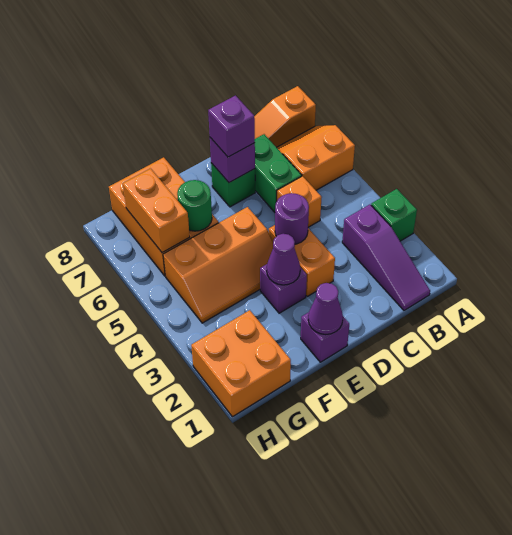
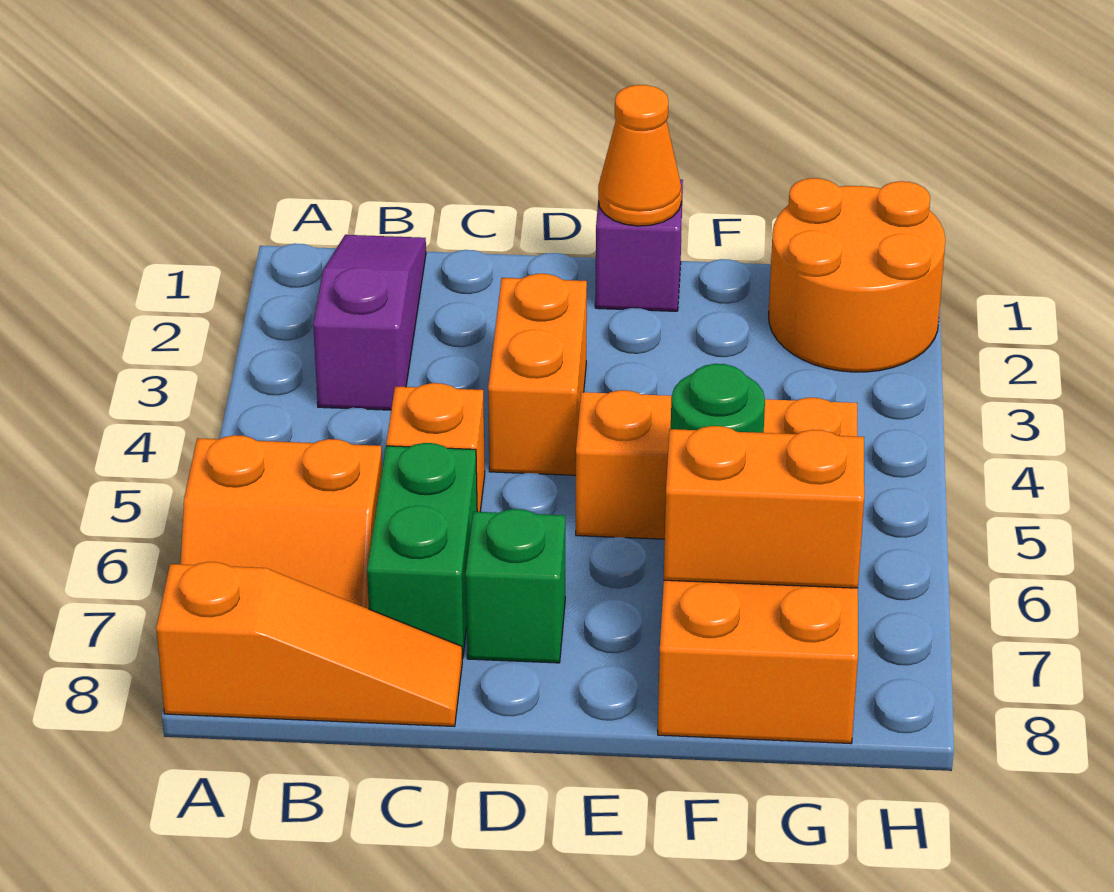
green 1x1 brick [371,189,417,241] -> none
purple 1x1 round brick [275,193,309,244] -> none
purple 1x1 brick [210,138,255,183] -> none
purple 1x1 brick [208,96,255,157] -> none
purple 1x1 cone [308,283,343,335] -> orange 1x1 cone [598,85,682,226]
purple 1x1 brick [260,264,307,313] -> none
purple 1x1 cone [267,234,300,285] -> none
orange 2x2 brick [191,310,291,417] -> orange 2x2 round brick [769,178,945,372]
orange 1x2 brick [123,169,190,253] -> orange 1x2 brick turned to [664,426,864,588]

